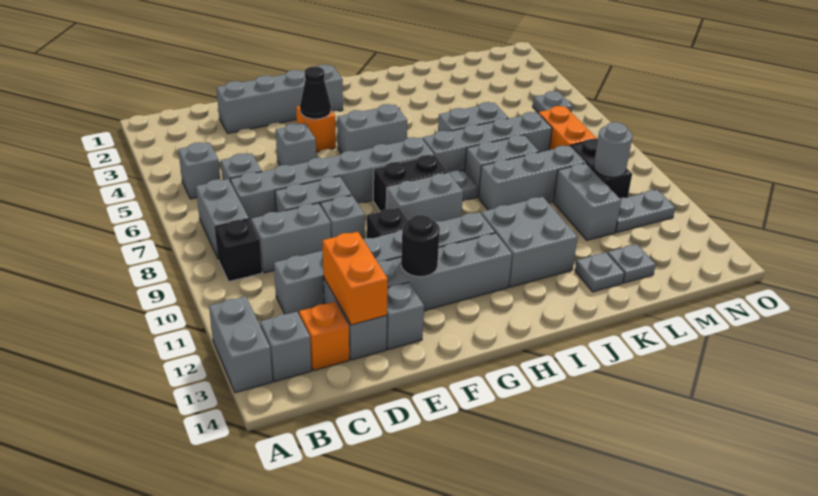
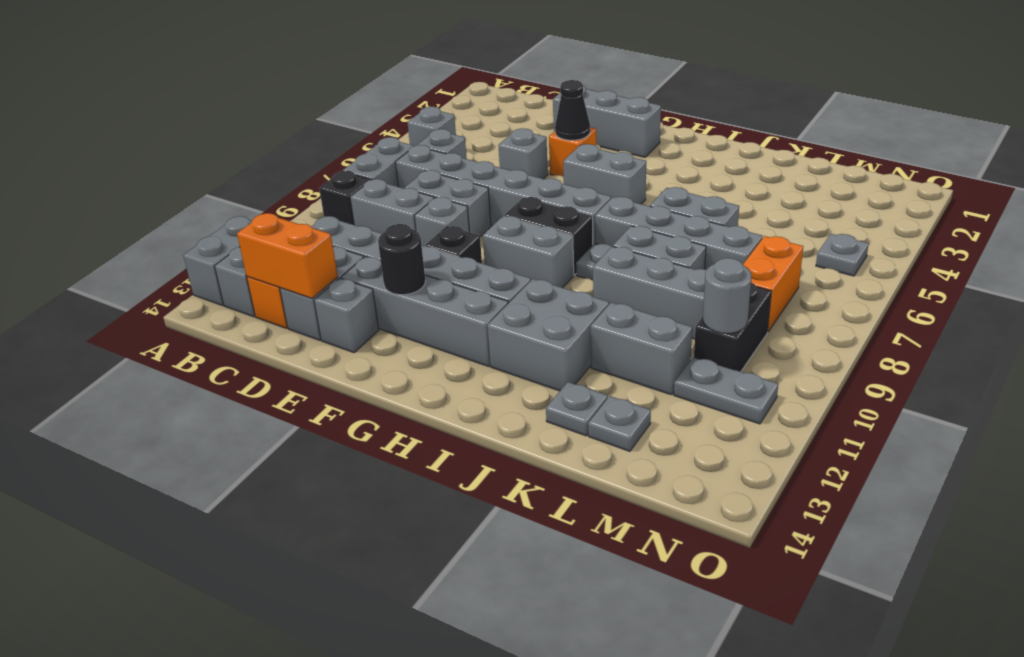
grey 1x4 brick [216,65,343,133] -> grey 1x3 brick [553,85,661,157]
orange 1x2 brick [322,232,388,325] -> orange 1x2 brick turned to [237,213,338,298]
grey 1x2 brick [553,163,621,240] -> grey 1x2 brick turned to [591,303,692,395]

